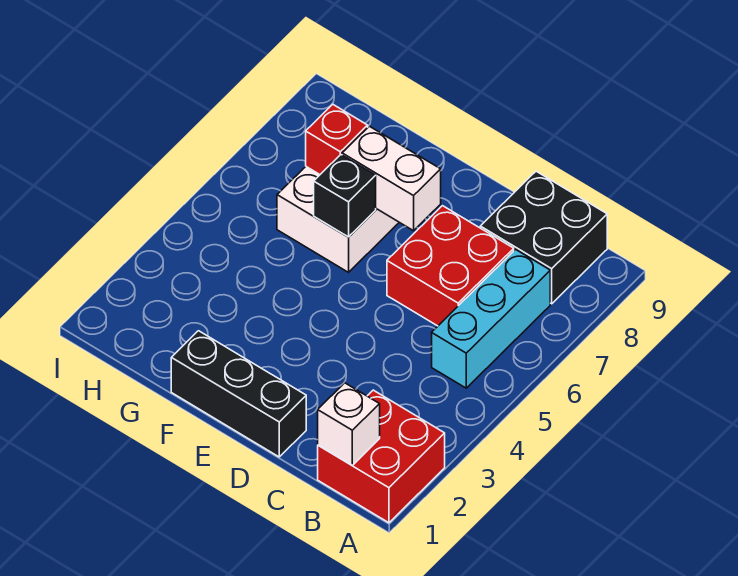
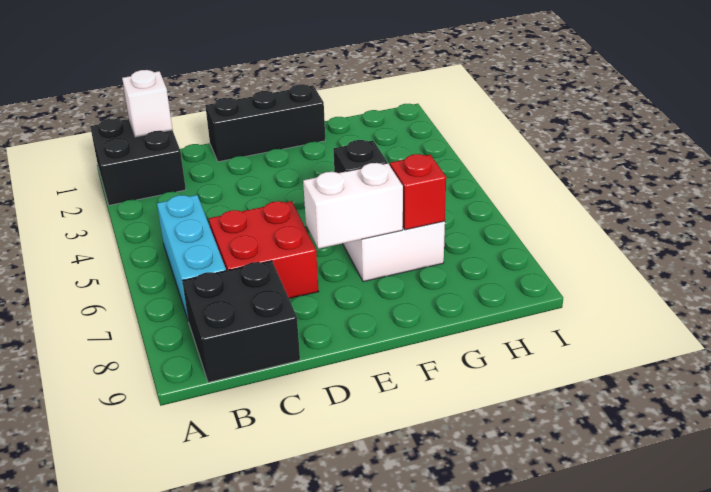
red 2x2 brick [318,390,445,523] -> black 2x2 brick [90,119,186,205]

